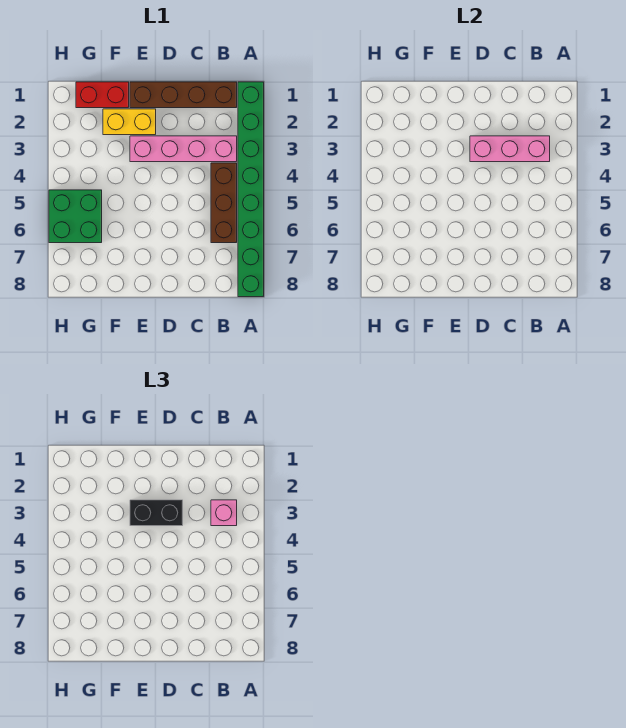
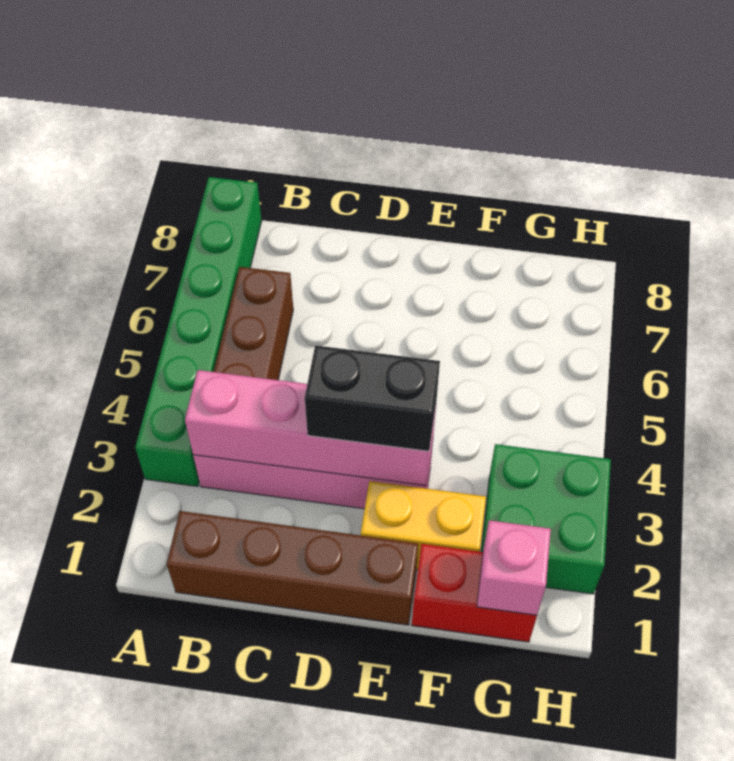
green 1x8 brick [238,82,264,297] -> green 1x6 brick [135,177,262,486]
pink 1x3 brick [470,136,550,162] -> pink 1x4 brick [185,370,436,486]
pink 1x1 brick [211,500,237,526] -> pink 1x1 brick moved to [477,520,551,615]
green 2x2 brick [49,190,102,243] -> green 2x2 brick moved to [481,444,611,594]

